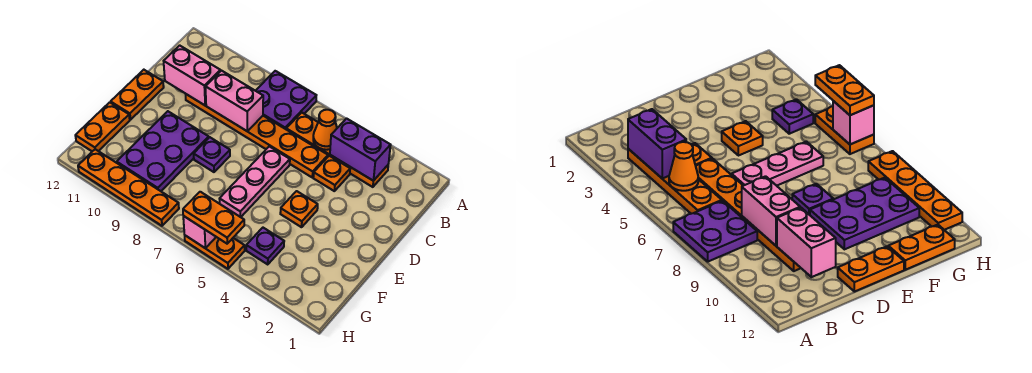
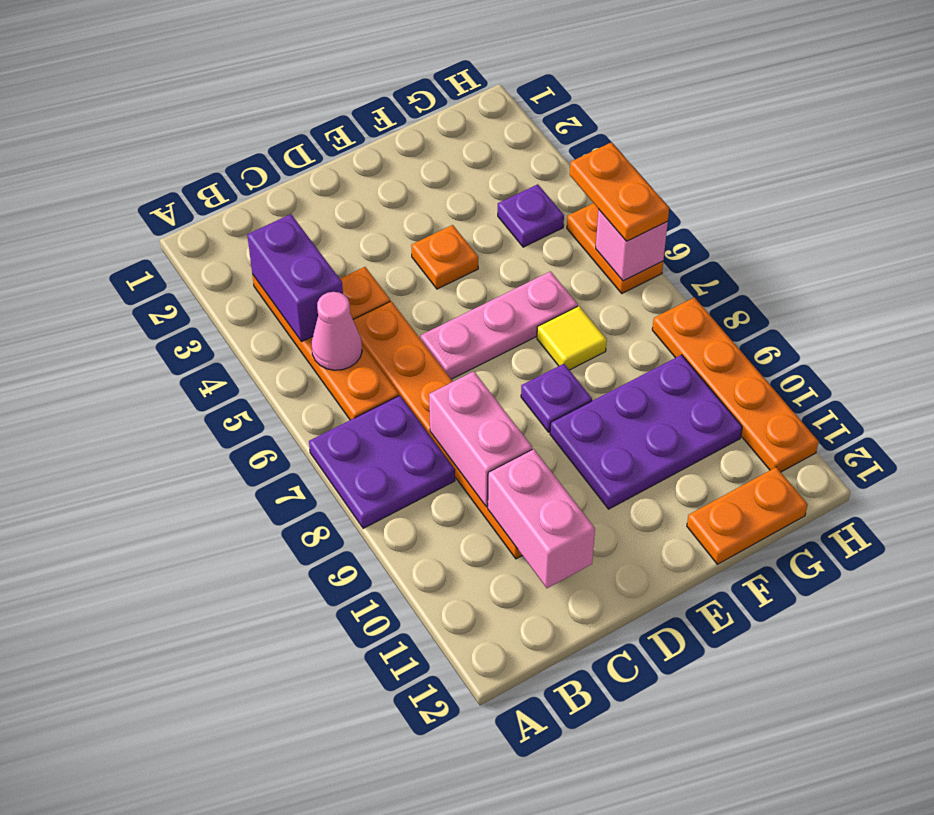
orange 1x1 cone [313,110,337,150] -> pink 1x1 cone [312,292,362,370]
orange 1x2 plate [111,70,164,120] -> none
none -> yellow 1x1 tile [537,306,607,370]

